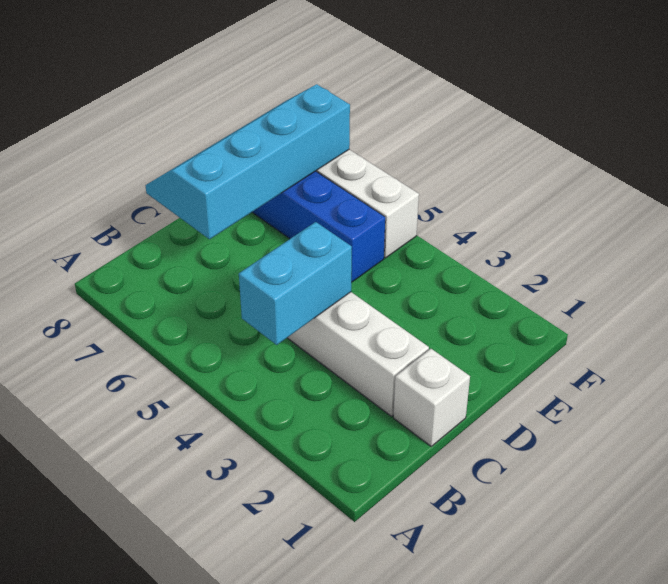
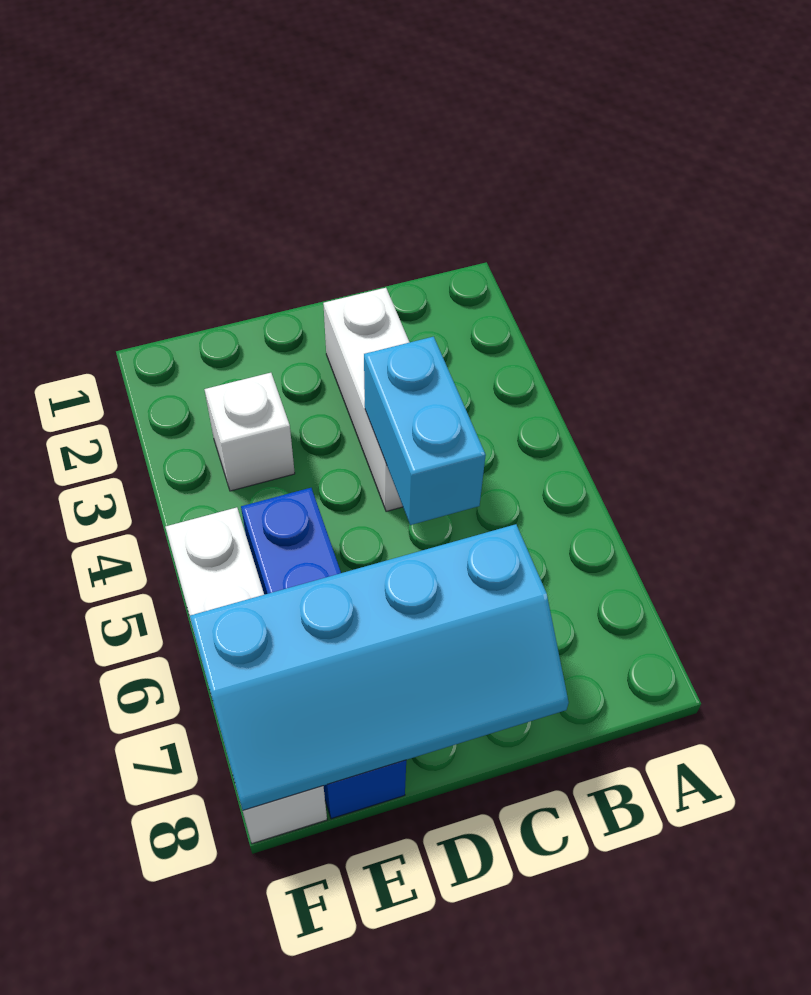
cyan 1x2 brick [239,222,352,345] -> cyan 1x2 brick turned to [364,337,486,525]
white 1x1 brick [393,349,470,446] -> white 1x1 brick moved to [204,373,295,491]

